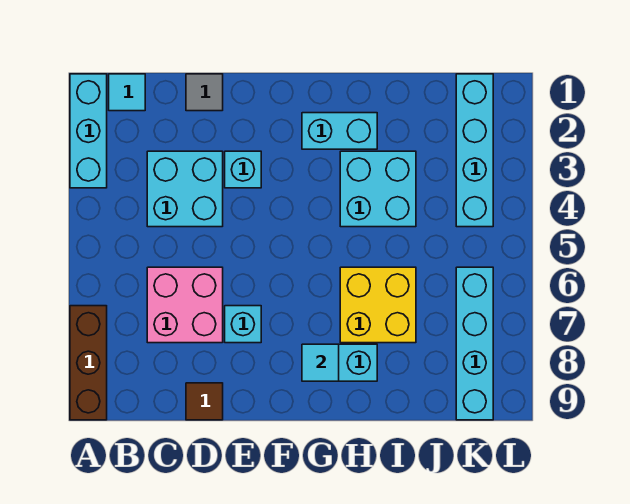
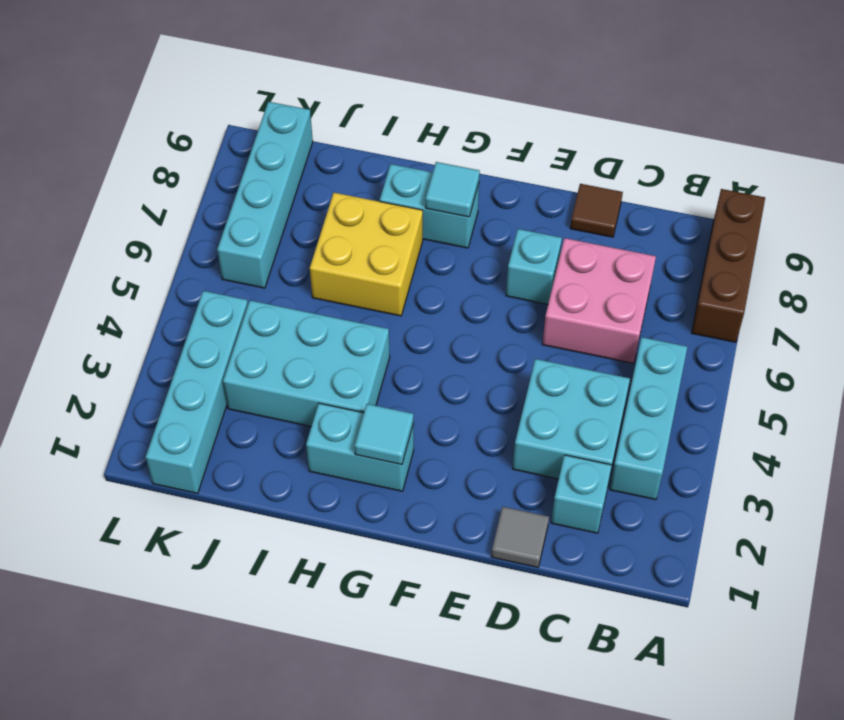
cyan 1x3 brick [70,74,107,188] -> cyan 1x3 brick moved to [610,337,687,500]
cyan 1x1 tile [109,74,145,111] -> cyan 1x1 tile moved to [355,404,414,465]
cyan 1x1 brick [225,151,261,188] -> cyan 1x1 brick moved to [551,455,612,533]
cyan 2x2 brick [340,151,416,227] -> cyan 2x3 brick [223,300,390,426]

